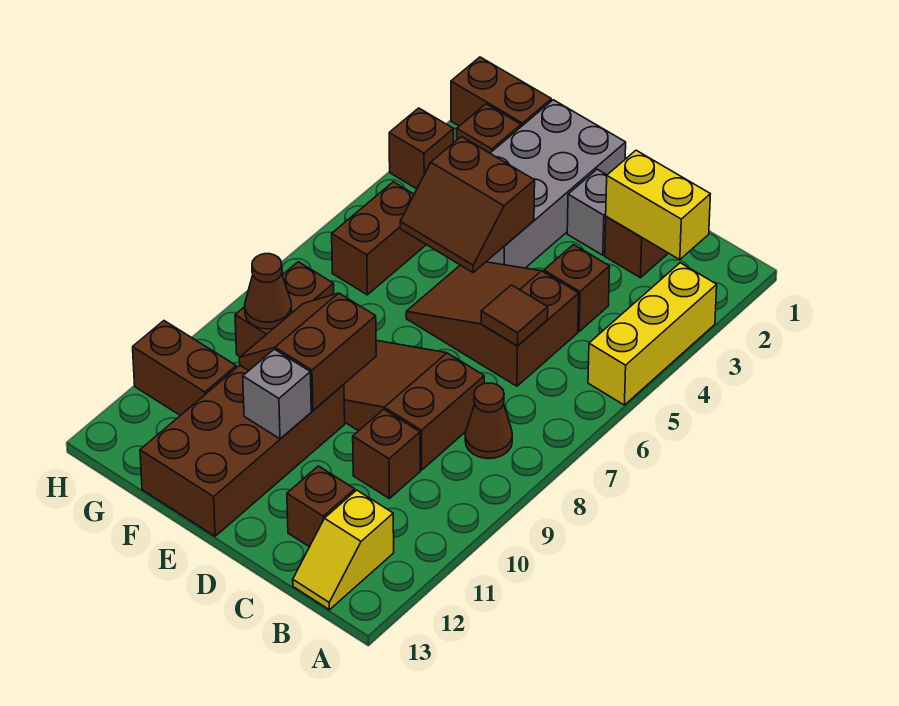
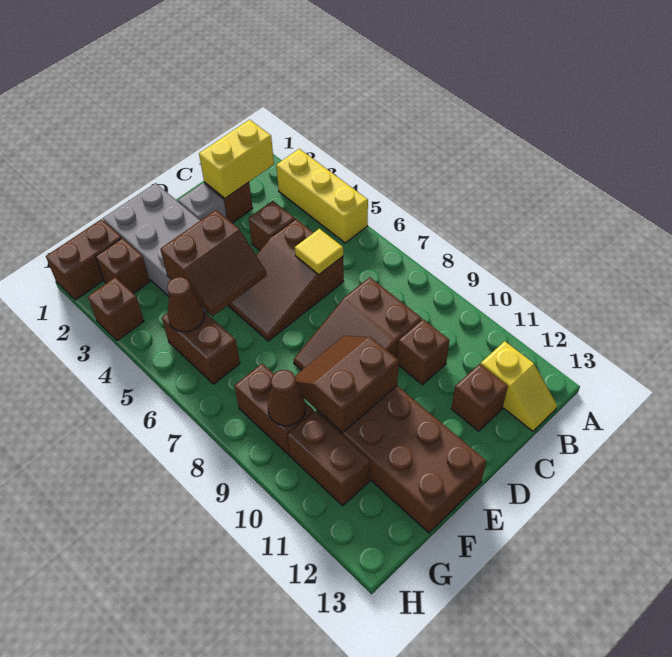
brown 1x1 cone [465,383,512,459] -> brown 1x1 cone moved to [167,277,204,332]
brown 1x1 tile [481,285,548,346] -> yellow 1x1 tile [295,229,343,274]
brown 2x2 slope [239,293,376,411] -> brown 2x2 slope turned to [295,336,399,433]
grey 1x1 brick [243,349,311,439] -> none
brown 1x2 brick [133,321,236,415] -> brown 1x2 brick turned to [287,411,370,506]

